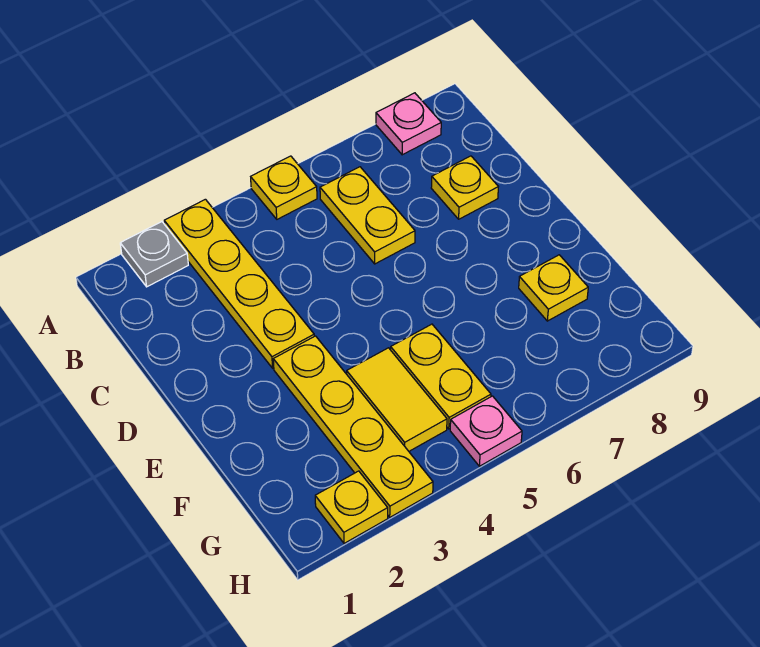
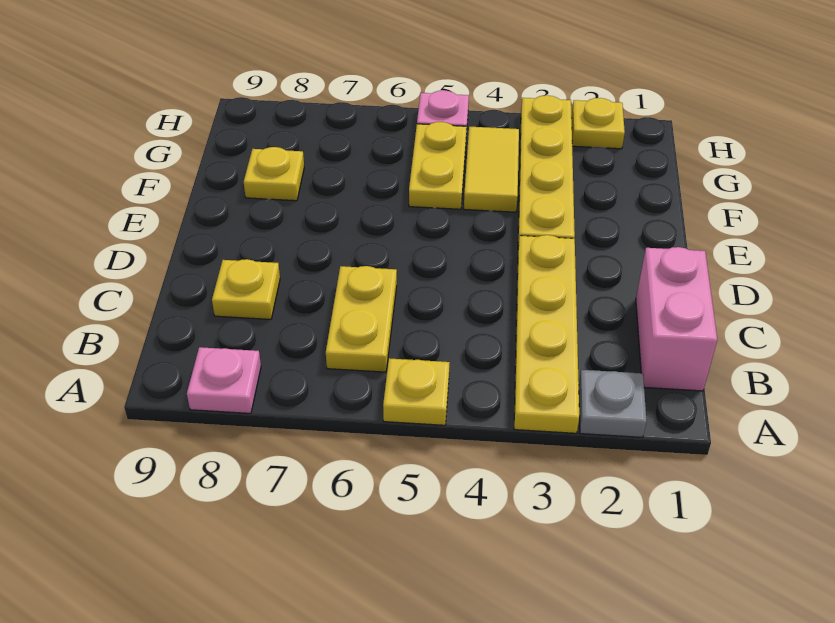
none -> pink 1x2 brick [636,247,717,391]

